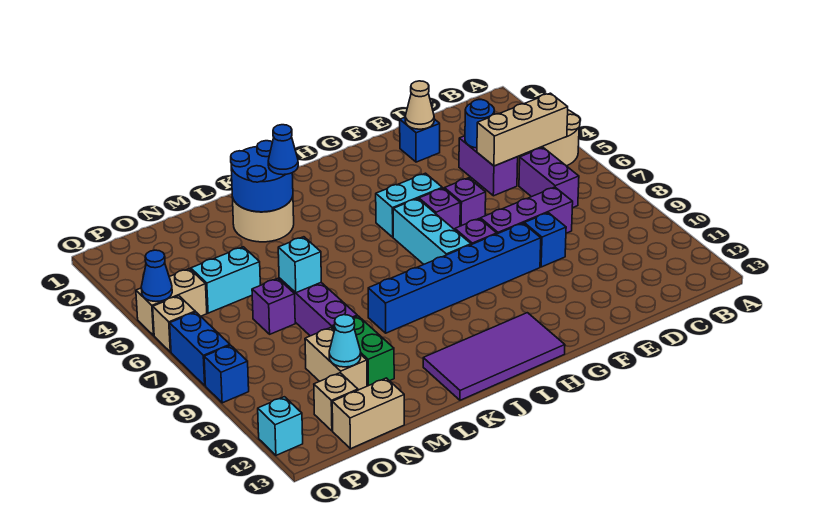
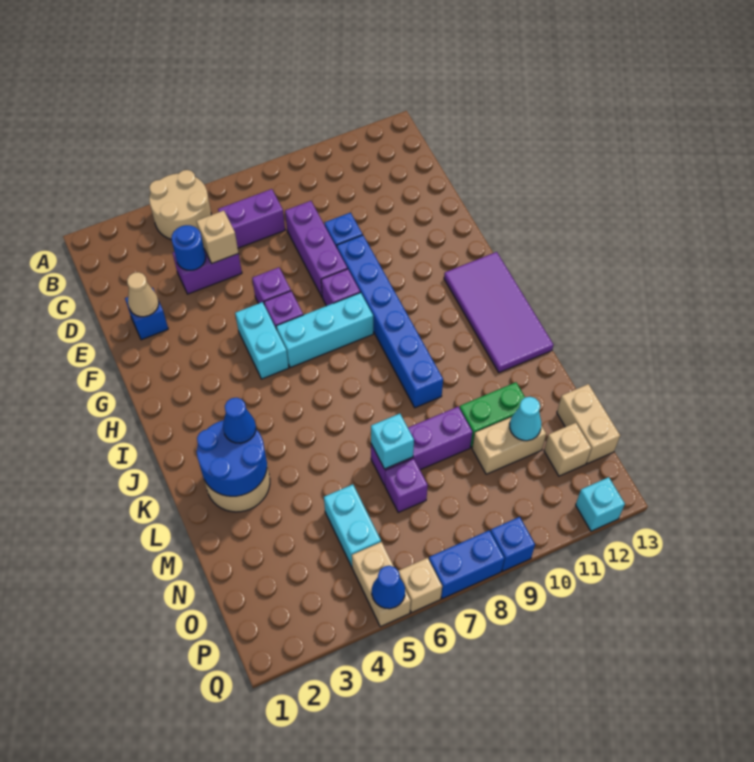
tan 1x3 brick [477,93,568,166] -> tan 1x1 brick [197,211,238,264]

